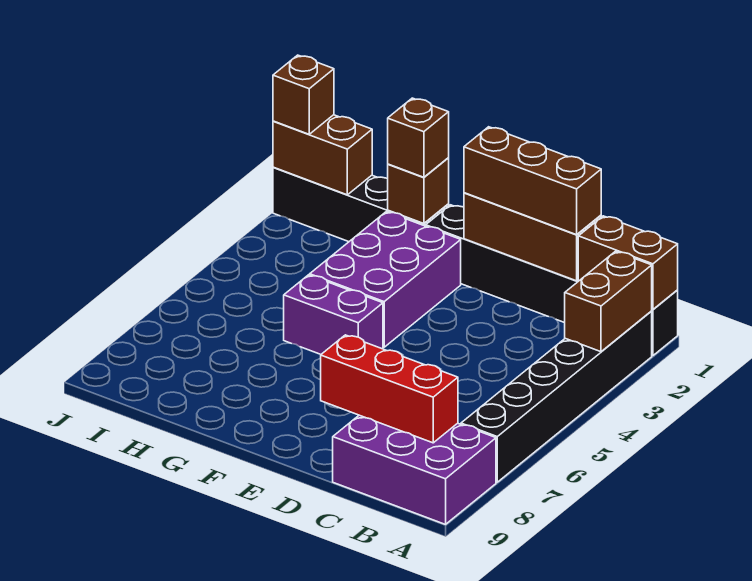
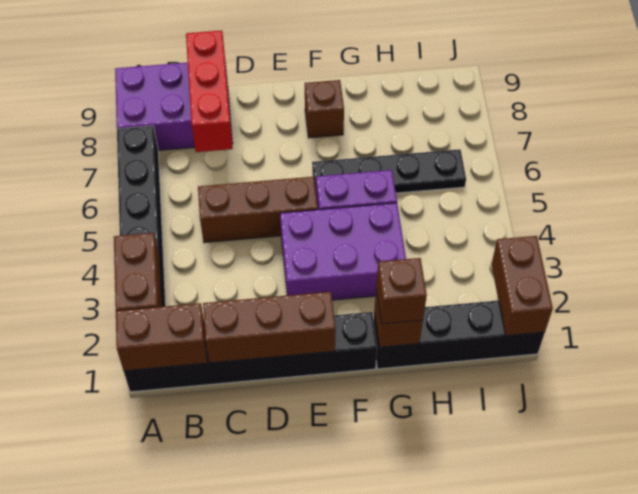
red 1x3 brick [321,335,458,443] -> red 1x3 brick turned to [186,30,233,152]
brown 1x3 brick [464,127,601,235] -> brown 1x3 brick moved to [198,177,318,243]
purple 2x3 brick [310,212,461,347] -> purple 2x3 brick turned to [280,203,406,300]
none -> black 1x4 plate [312,149,466,193]
brown 1x2 brick [273,115,372,195] -> brown 1x2 brick turned to [491,236,553,336]
brown 1x1 brick [273,55,334,134] -> brown 1x1 brick moved to [305,80,344,138]

